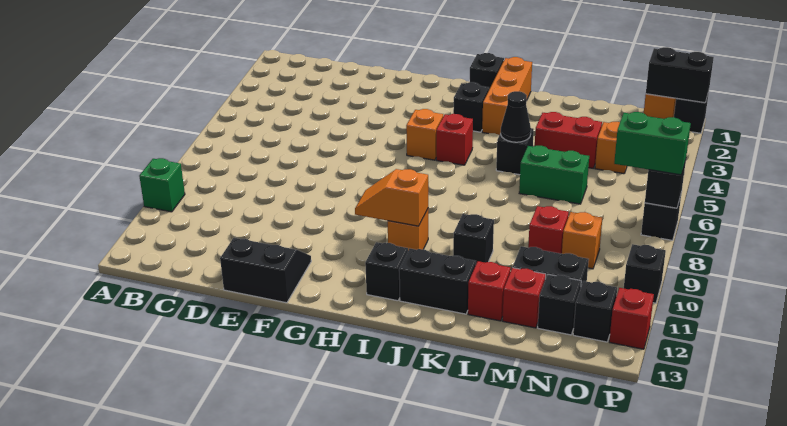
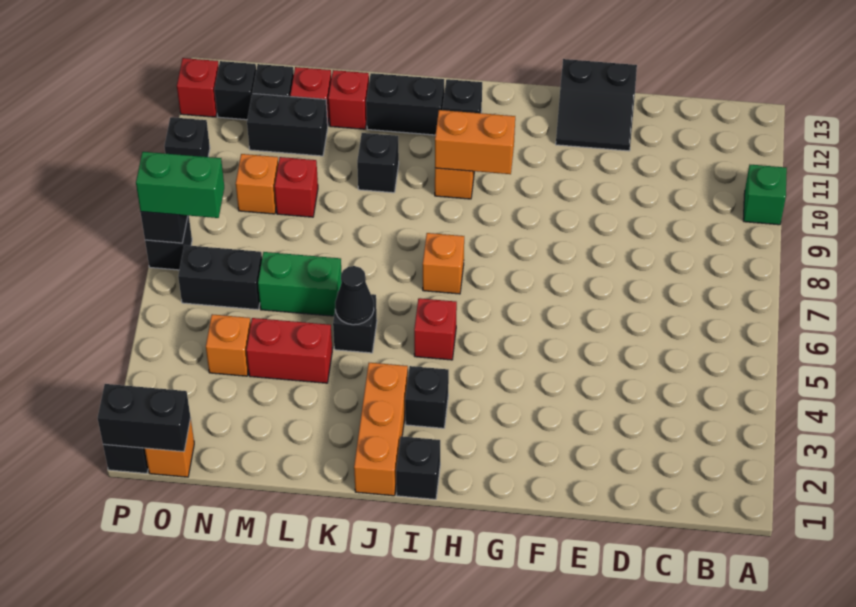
orange 1x1 brick [406,109,443,160] -> orange 1x1 brick moved to [423,233,464,294]
orange 1x2 slope [355,169,428,226] -> orange 1x2 brick [435,110,515,174]
none -> black 1x2 brick [178,245,262,310]

